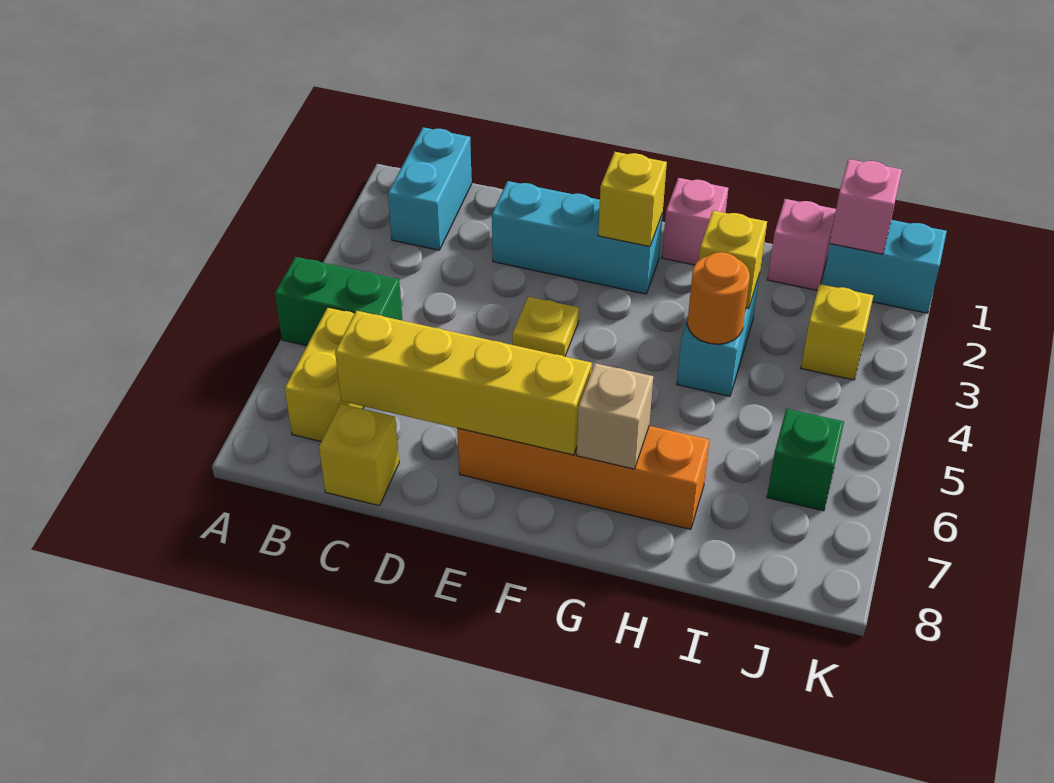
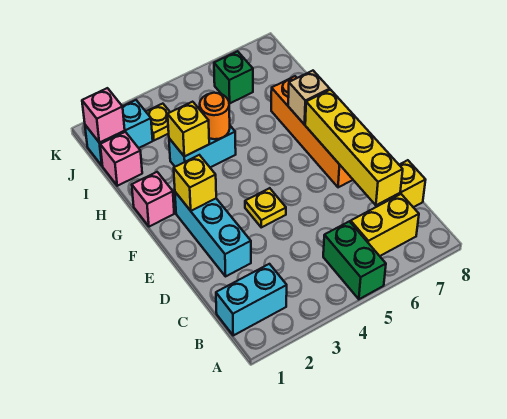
cyan 1x2 brick [822,220,947,313] -> cyan 1x2 brick turned to [85,100,153,166]
yellow 1x1 brick [801,284,873,380] -> yellow 1x1 plate [146,104,170,140]

